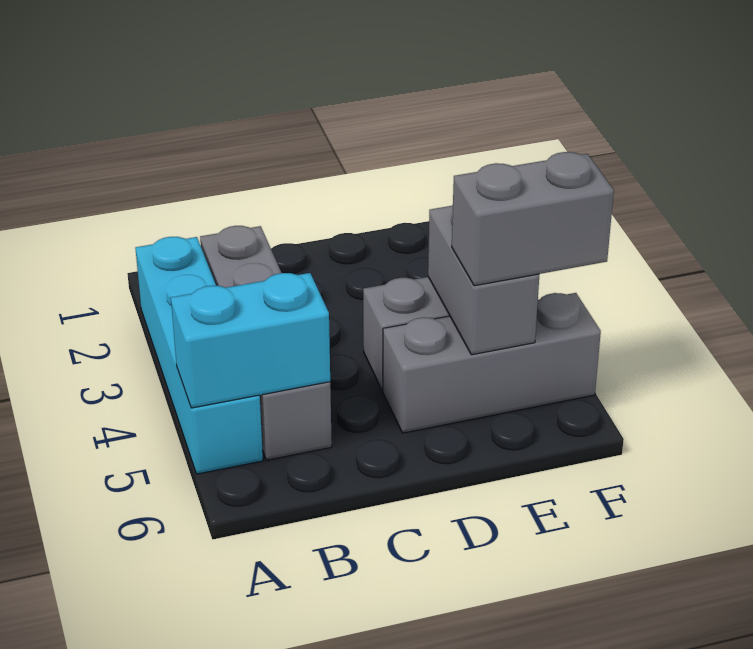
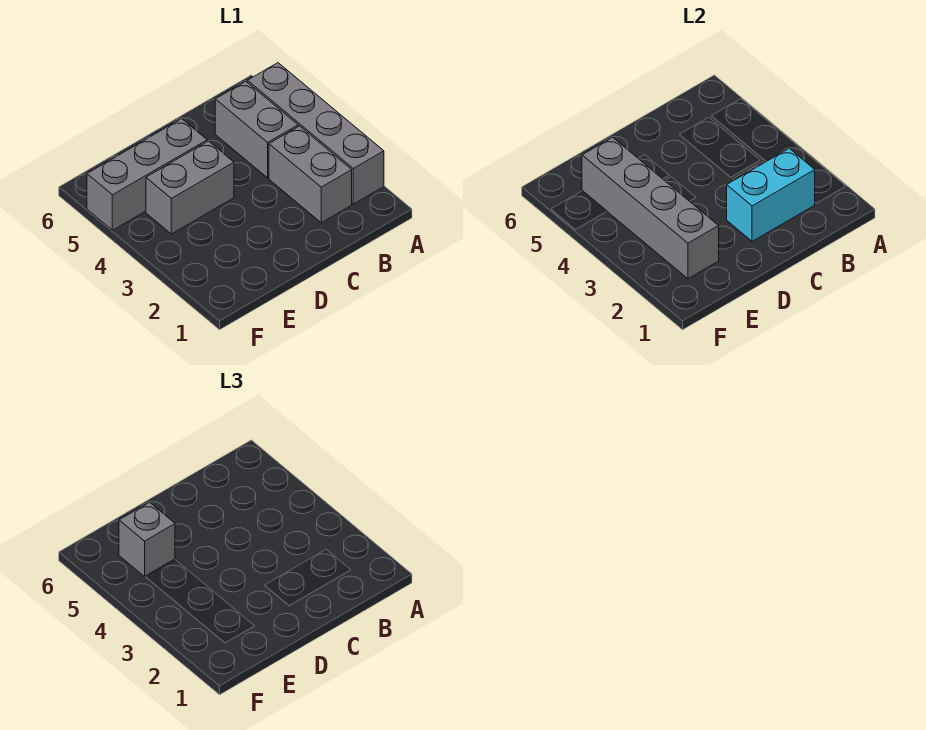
cyan 1x4 brick [135,237,263,474] -> grey 1x4 brick [247,63,384,204]
cyan 1x2 brick [171,273,330,408] -> cyan 1x2 brick moved to [727,148,815,241]
grey 1x2 brick [428,205,539,355] -> grey 1x4 brick [582,137,719,279]
grey 1x2 brick [452,152,614,286] -> grey 1x1 brick [119,502,175,577]

